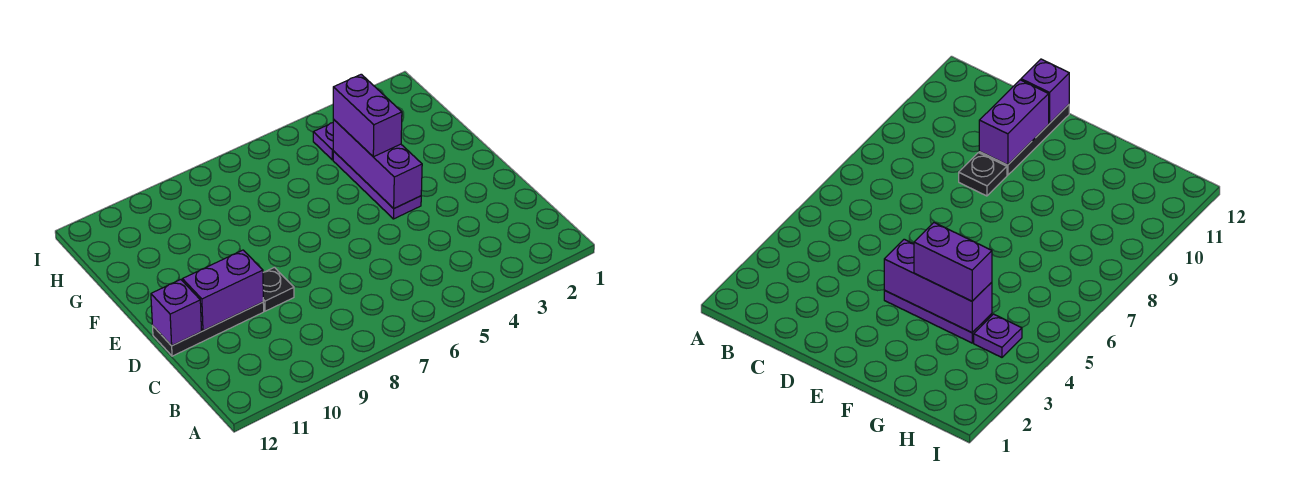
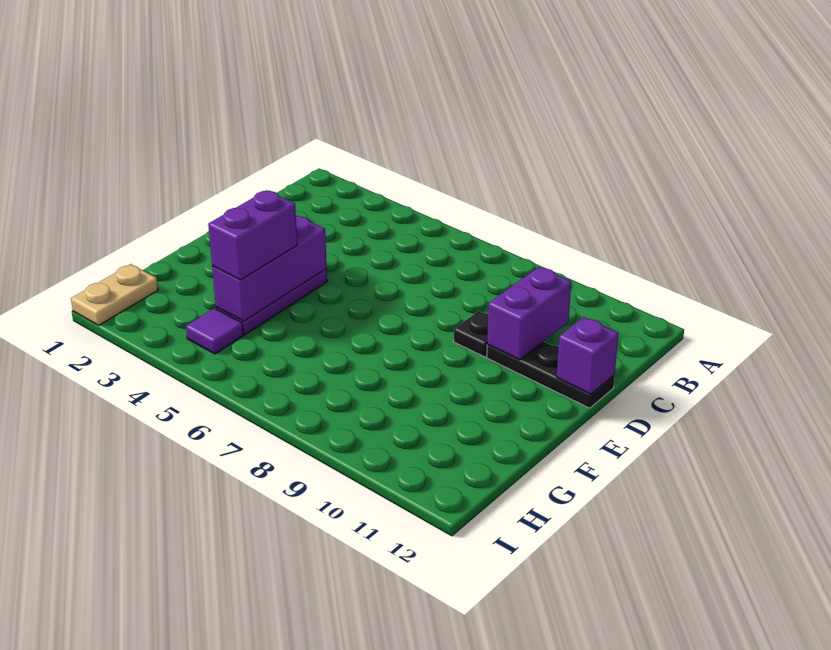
purple 1x2 brick [182,250,263,331] -> purple 1x2 brick turned to [487,267,571,360]
none -> tan 1x2 plate [71,264,158,325]
purple 1x1 plate [313,123,333,160] -> purple 1x1 tile [186,308,243,354]

